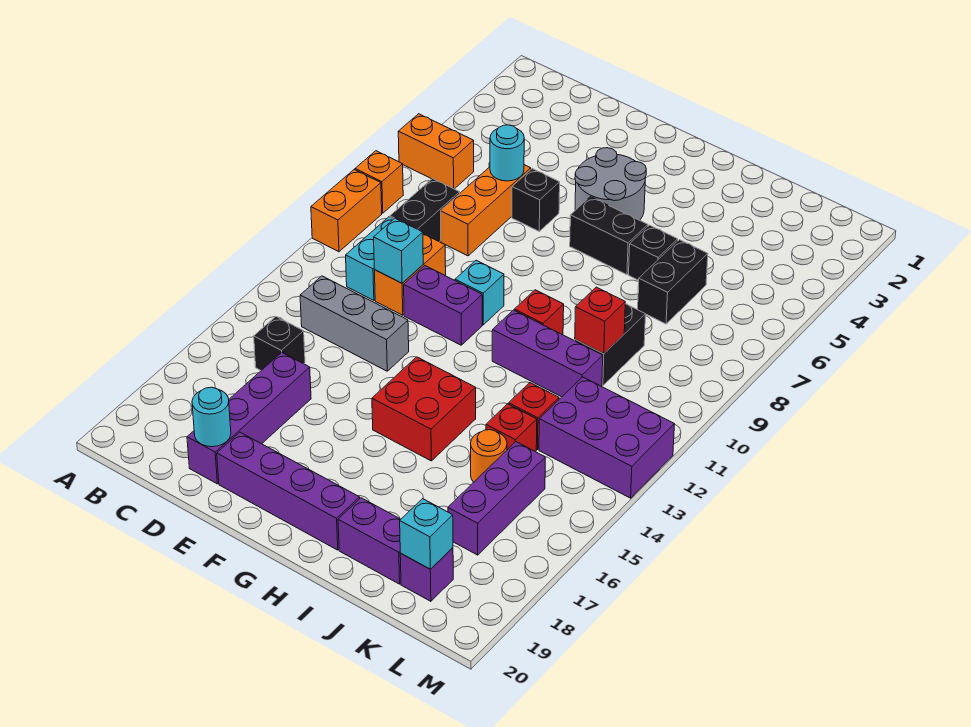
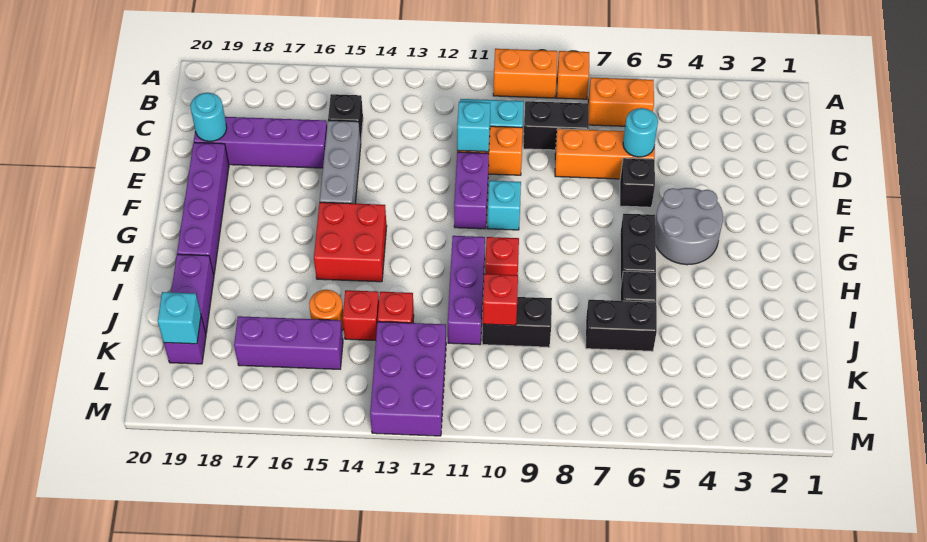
orange 1x2 brick [398,114,474,189] -> orange 1x2 brick turned to [588,78,654,126]
grey 1x3 brick [300,276,409,371] -> grey 1x3 brick moved to [320,120,361,204]

